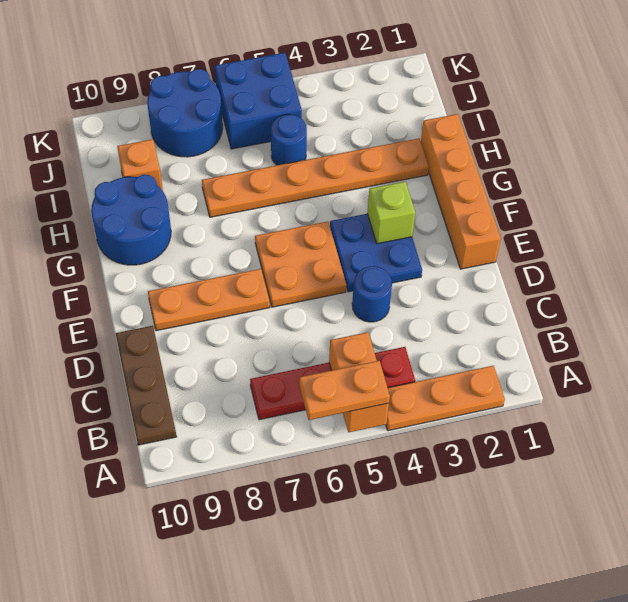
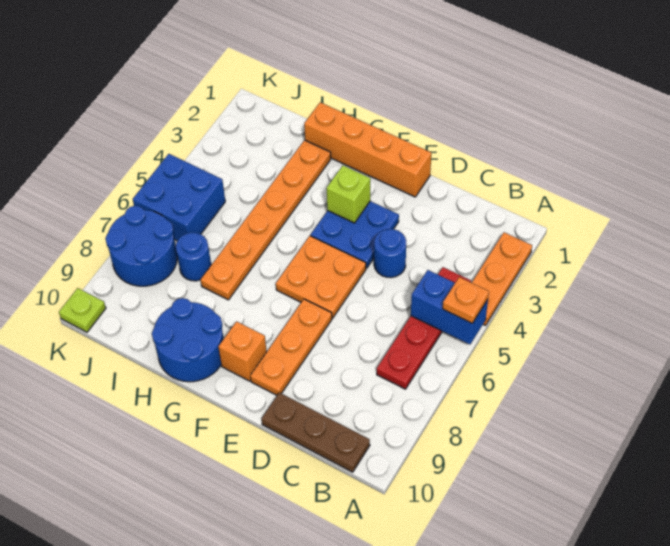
orange 1x2 brick [329,332,389,432] -> blue 1x2 brick [411,270,488,344]
orange 1x2 plate [299,361,390,420] -> orange 1x1 plate [443,277,489,323]
blue 1x1 round brick [271,114,307,165] -> blue 1x1 round brick moved to [176,232,211,281]
orange 1x1 brick [117,139,163,191] -> orange 1x1 brick moved to [219,321,267,381]
none -> lime 1x1 plate [59,288,106,332]

